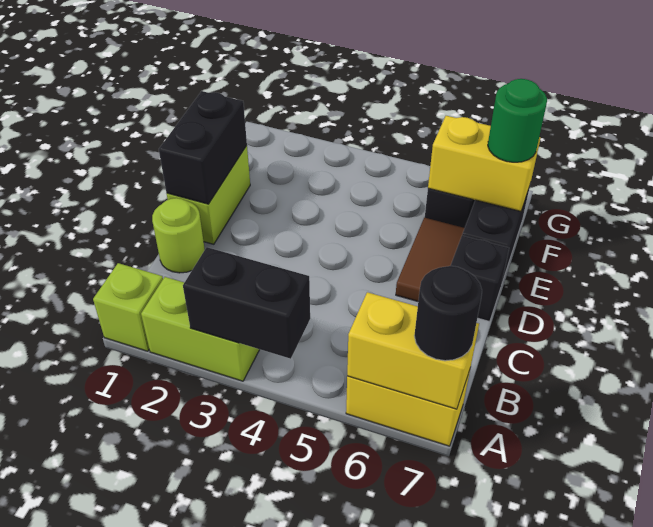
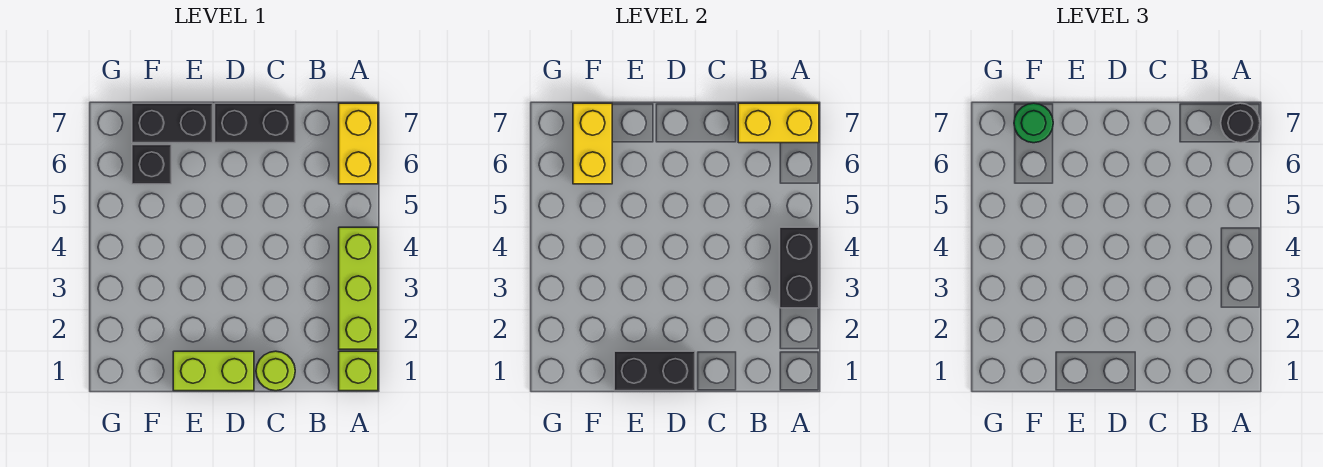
lime 1x2 brick [141,277,260,381] -> lime 1x3 brick [339,227,378,349]
yellow 1x2 brick [347,292,479,409] -> yellow 1x2 brick turned to [738,103,819,143]
brown 1x2 tile [396,217,464,301] -> none
black 1x1 brick [451,236,509,322] -> black 1x2 brick [215,103,295,143]

